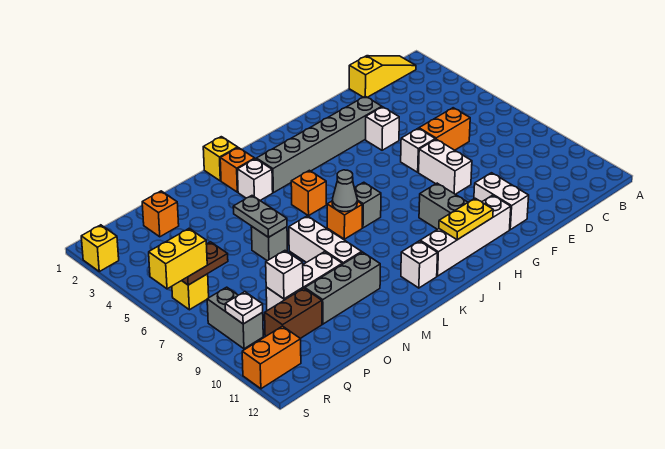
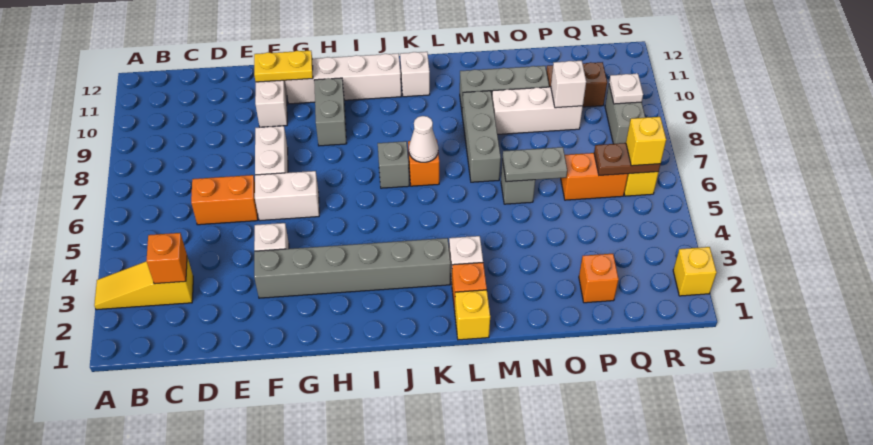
yellow 1x3 slope [349,56,416,97] -> yellow 1x3 slope moved to [94,257,193,310]
white 1x1 brick [401,128,435,172] -> white 1x2 brick [255,171,319,221]
yellow 1x2 plate [439,198,493,240] -> yellow 1x2 plate moved to [254,51,313,82]
orange 1x1 brick [291,170,326,216] -> orange 1x1 brick moved to [146,233,187,284]
grey 1x1 cone [332,170,357,212] -> white 1x1 cone [409,116,438,162]
white 1x3 brick [289,216,362,264] -> grey 1x3 brick [462,91,501,182]
grey 1x2 plate [233,196,287,237] -> grey 1x2 plate turned to [502,147,567,182]
yellow 1x2 brick [149,229,207,289] -> yellow 1x1 brick [626,117,666,166]
orange 1x2 brick [242,326,301,389] -> orange 1x2 brick moved to [561,153,628,200]

